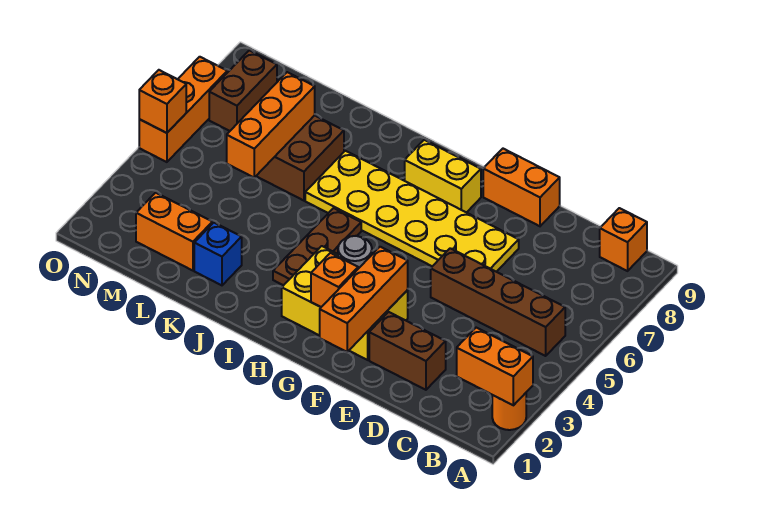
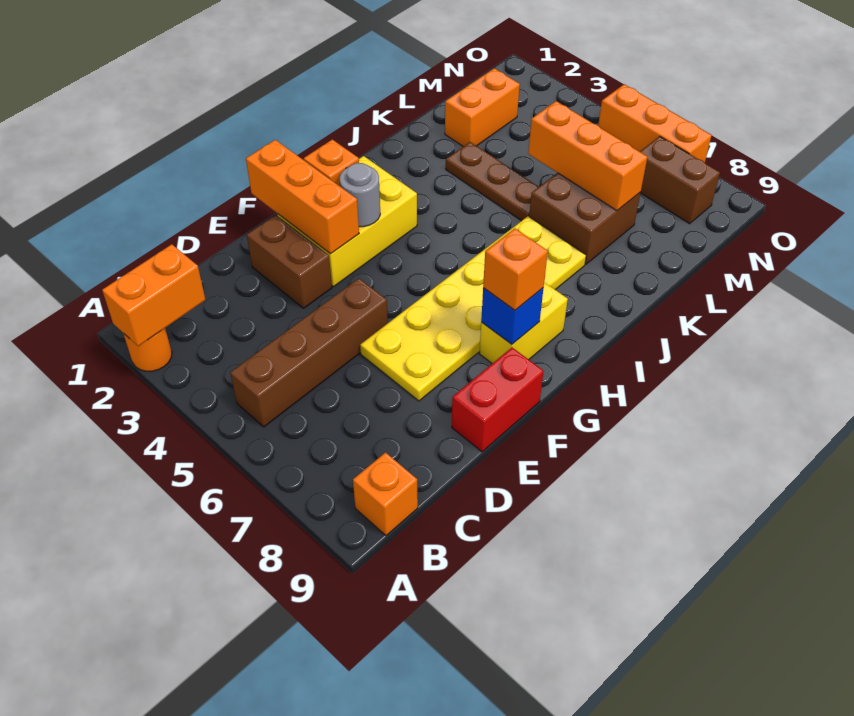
brown 1x2 brick [369,312,446,390] -> brown 1x2 brick turned to [247,215,332,308]
orange 1x2 brick [483,149,560,226] -> red 1x2 brick [452,348,544,452]
brown 1x3 plate [273,208,361,285] -> brown 1x3 plate moved to [446,142,538,221]
blue 1x1 brick [194,223,242,285] -> blue 1x1 brick moved to [481,288,543,344]
orange 1x1 brick [139,70,186,133] -> orange 1x1 brick moved to [483,229,548,310]

